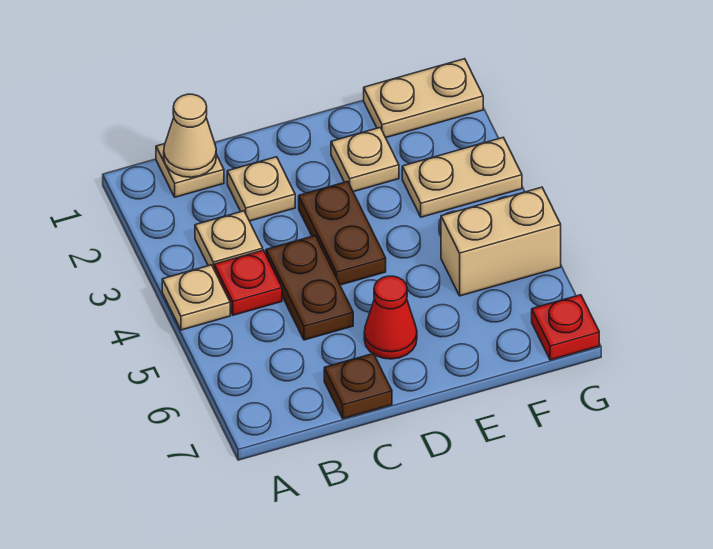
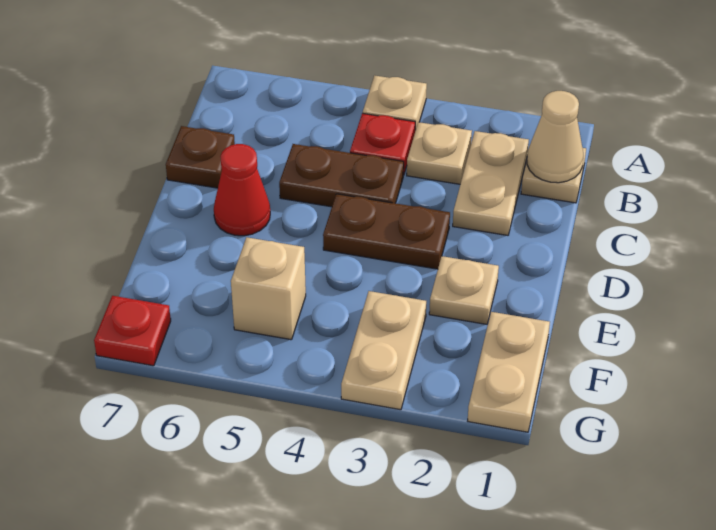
tan 1x1 plate [227,157,295,221] -> tan 1x2 plate [453,131,529,235]
tan 1x2 brick [441,187,561,296] -> tan 1x1 brick [231,237,306,340]

